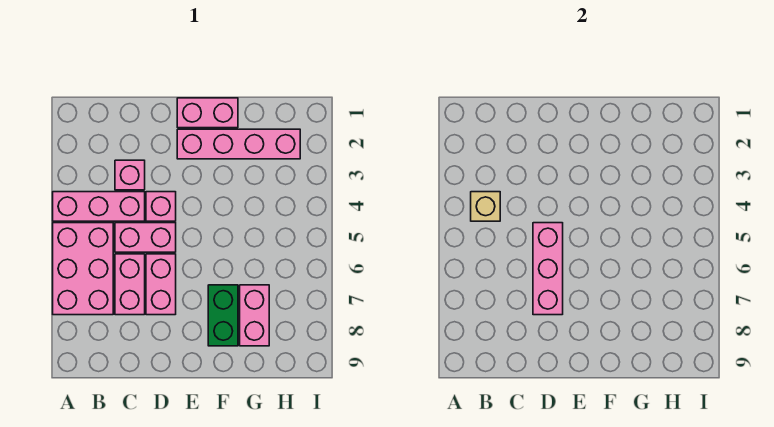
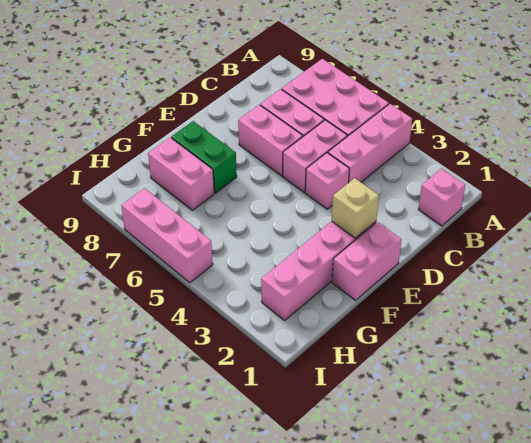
tan 1x1 brick [471,192,500,221] -> tan 1x1 brick moved to [332,178,379,238]
pink 1x1 brick [115,160,145,190] -> pink 1x1 brick moved to [418,169,465,226]
pink 1x3 brick [533,223,563,315] -> pink 1x3 brick moved to [121,188,213,283]

